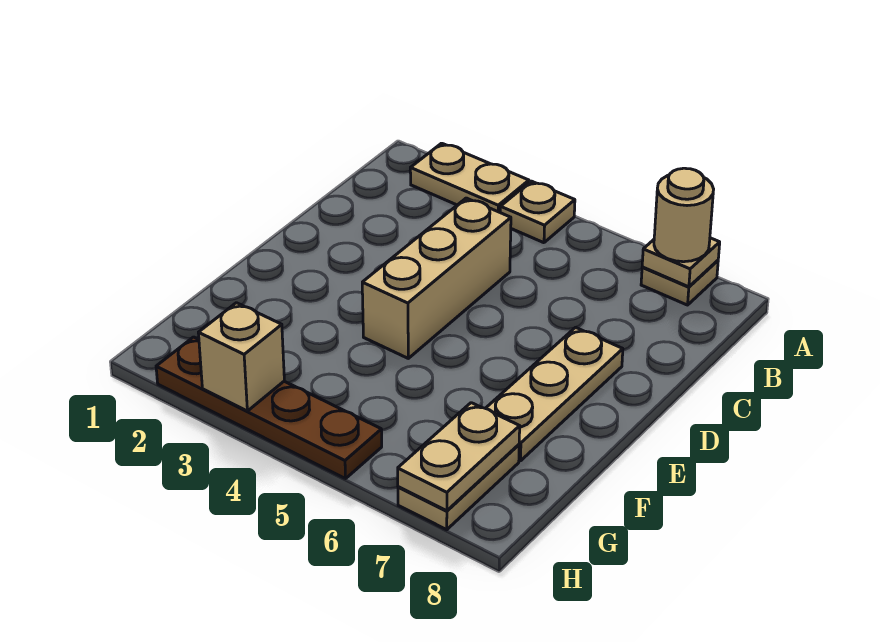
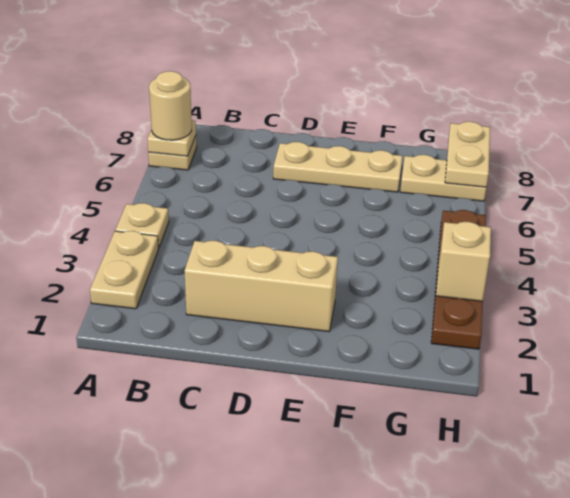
tan 1x3 brick [362,198,511,358] -> tan 1x3 brick moved to [184,241,338,332]
tan 1x2 plate [398,403,520,511] -> tan 1x2 plate turned to [445,122,490,187]

